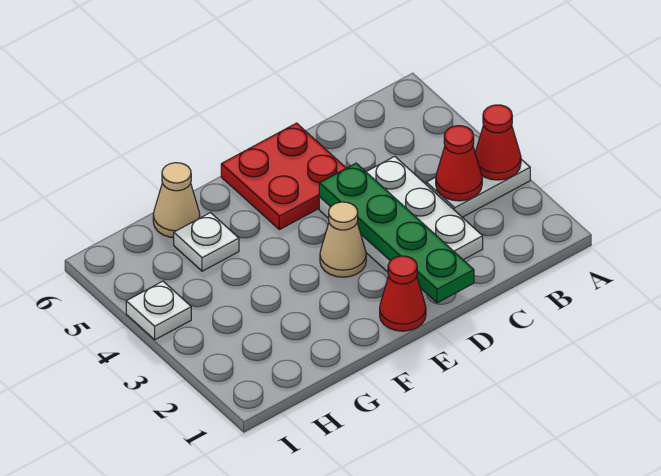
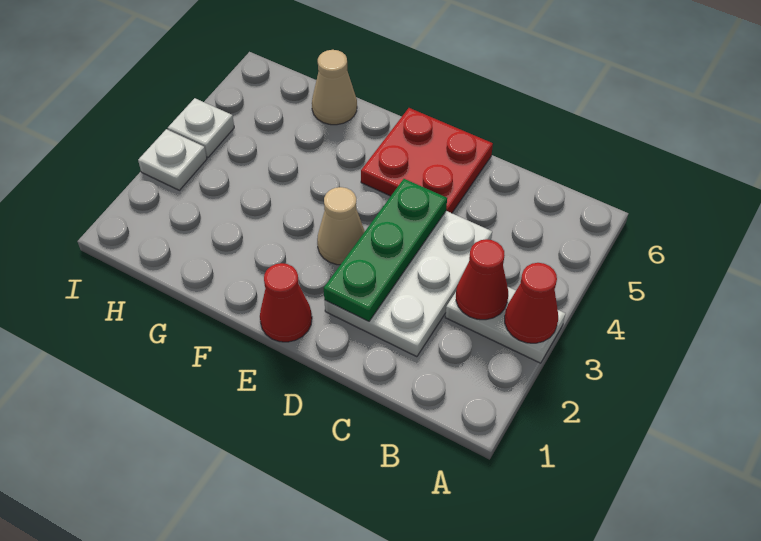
green 1x4 plate [319,163,474,303] -> green 1x3 plate [324,179,447,321]
white 1x1 plate [174,213,239,271] -> white 1x1 plate moved to [138,129,207,190]

